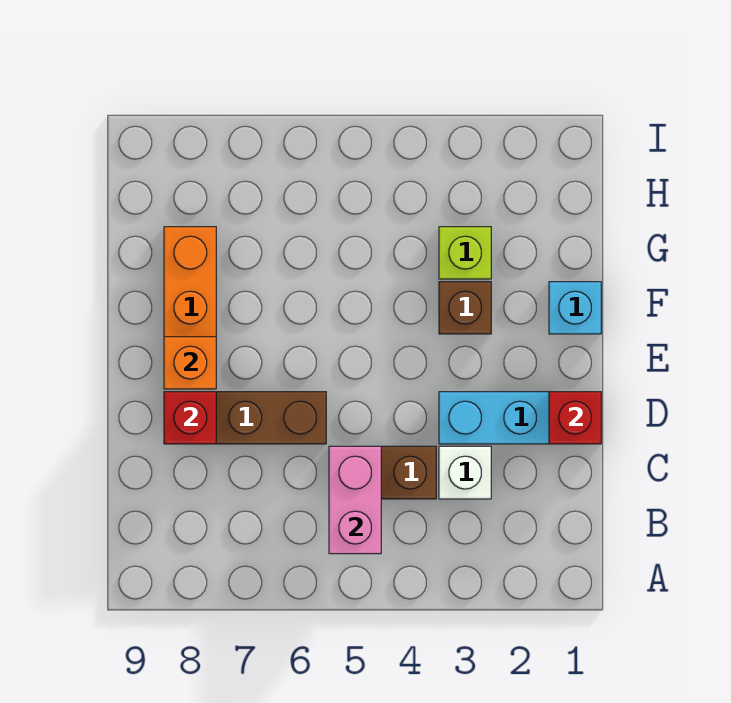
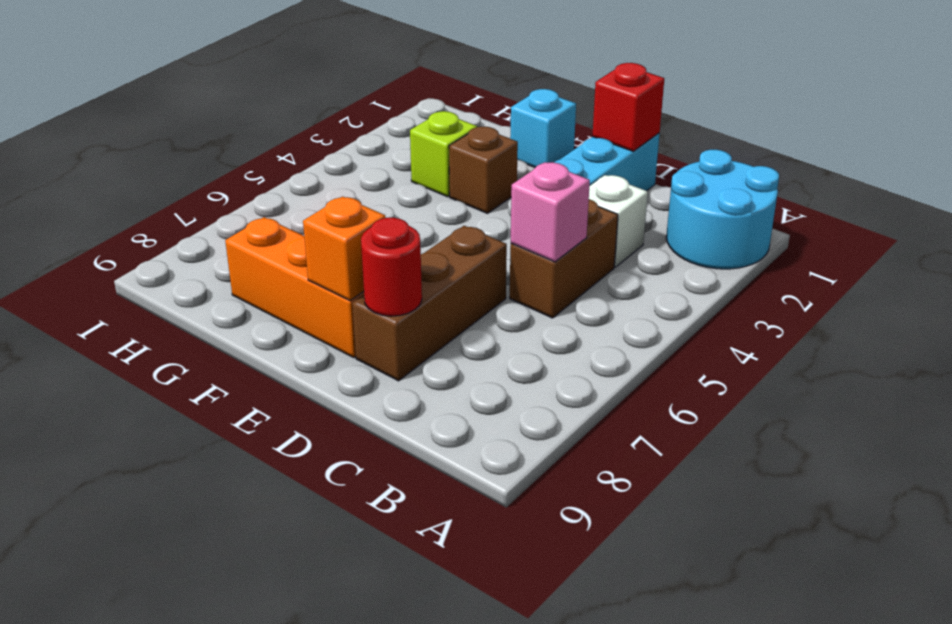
none -> cyan 2x2 round brick [666,150,779,269]
pink 1x2 brick [329,446,381,554] -> pink 1x1 brick [511,162,590,262]
red 1x1 brick [164,392,216,444] -> red 1x1 round brick [361,218,422,316]

